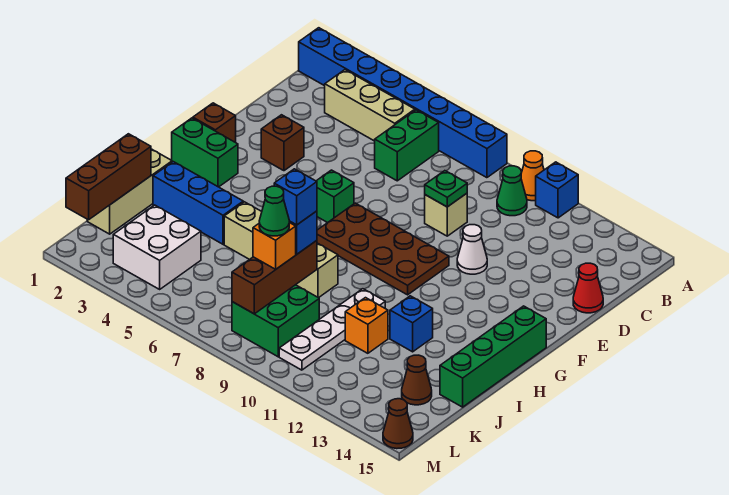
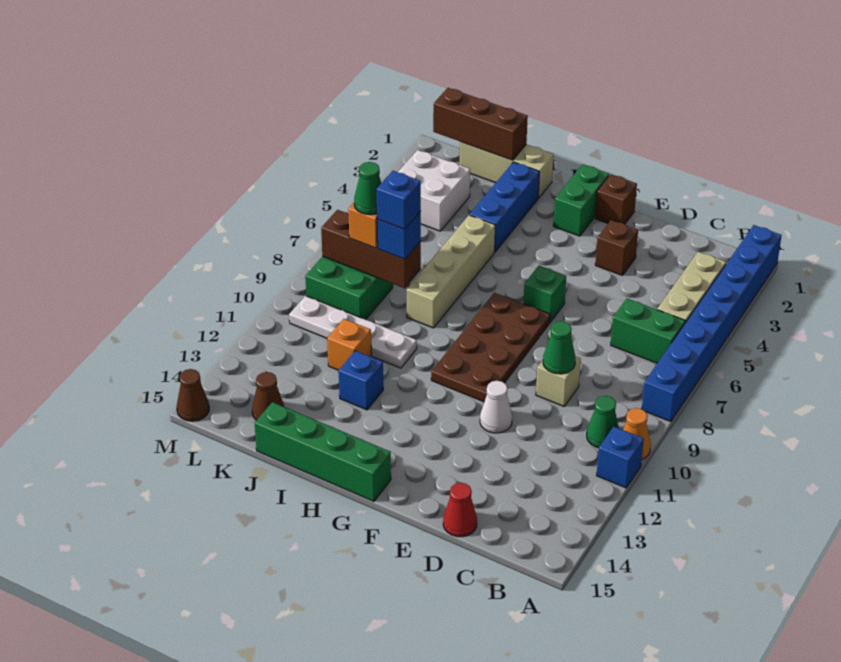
green 1x1 plate [425,171,467,207] -> green 1x1 cone [543,321,575,374]

